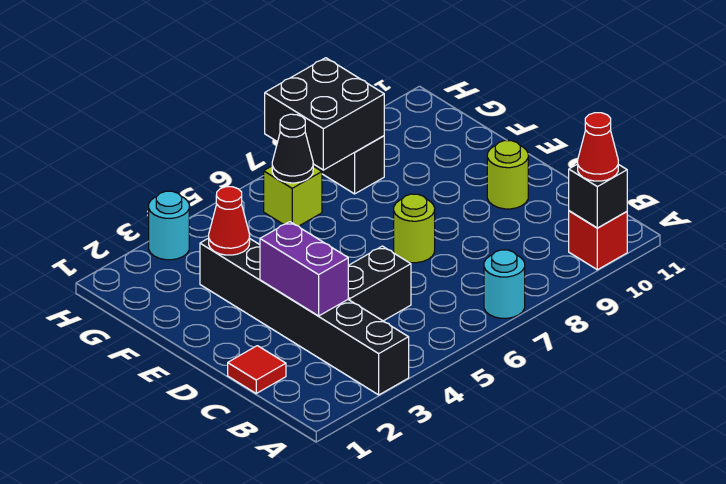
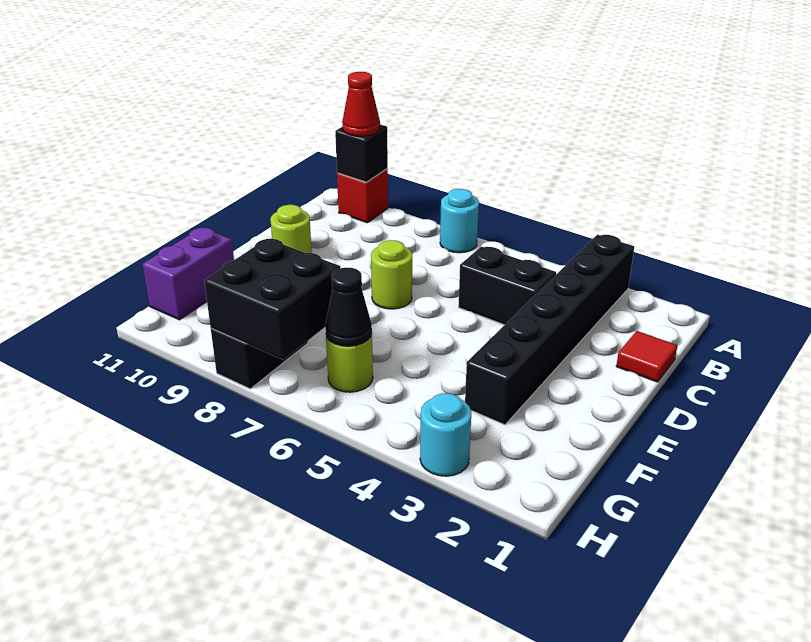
purple 1x2 brick [260,222,348,316] -> purple 1x2 brick moved to [143,228,234,320]
red 1x1 cone [209,187,250,255] -> none
lime 1x1 brick [264,166,322,226] -> lime 1x1 round brick [326,334,373,392]

